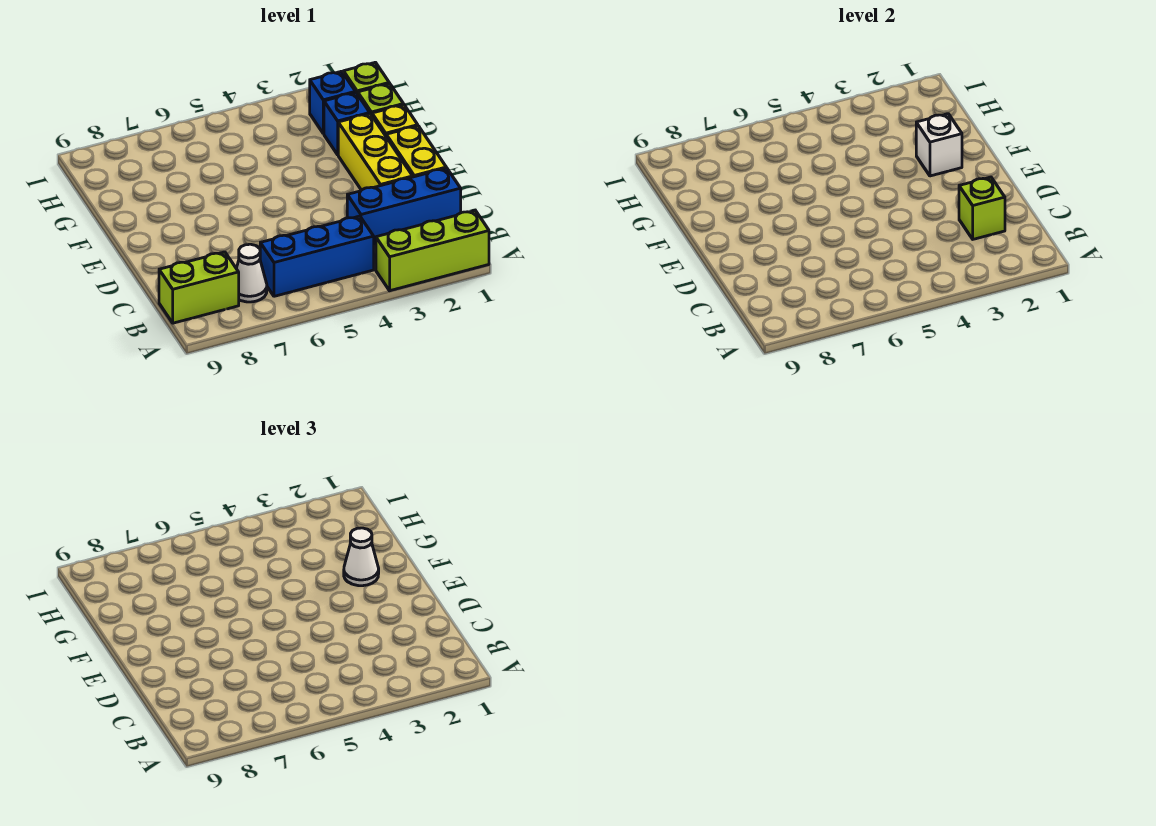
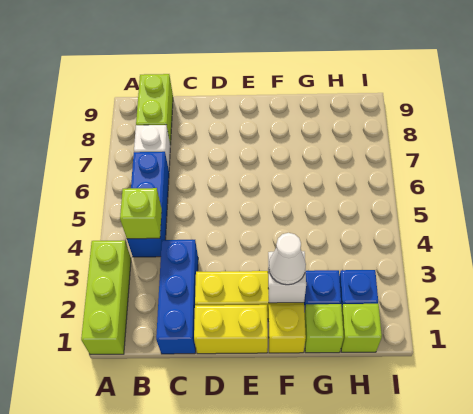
white 1x1 cone [236,244,267,302] -> white 1x1 brick [134,125,170,169]
lime 1x1 brick [959,177,1005,239] -> lime 1x1 brick moved to [120,188,162,239]

